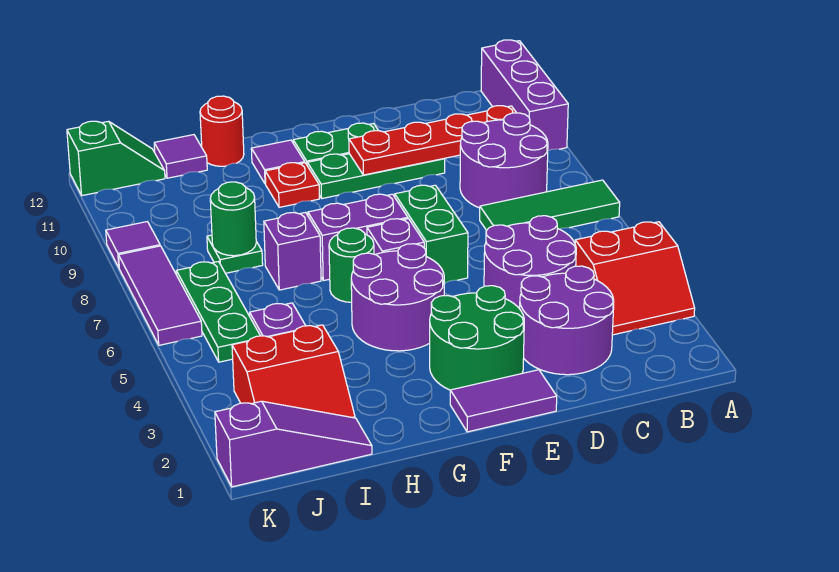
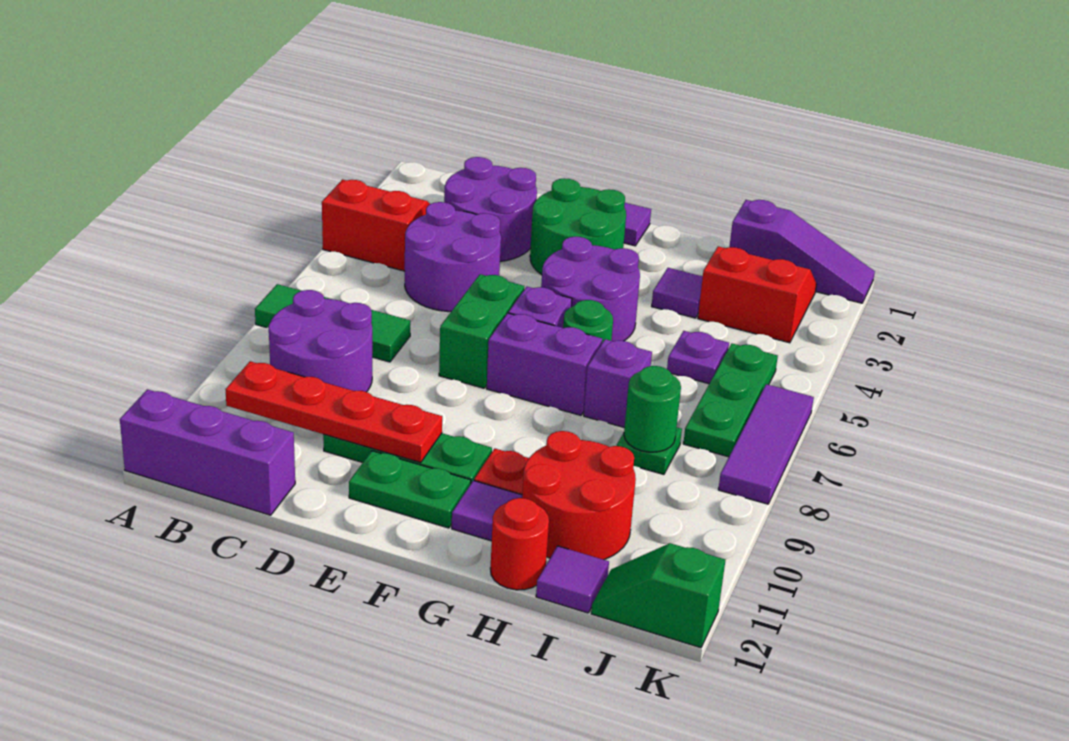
purple 1x3 brick [481,40,568,151] -> purple 1x3 brick turned to [120,389,295,515]
none -> red 2x2 round brick [522,431,636,560]
purple 1x3 slope [215,401,372,487] -> purple 1x3 slope turned to [729,200,875,303]
purple 1x1 tile [106,222,160,267] -> purple 1x1 tile moved to [652,268,703,318]

